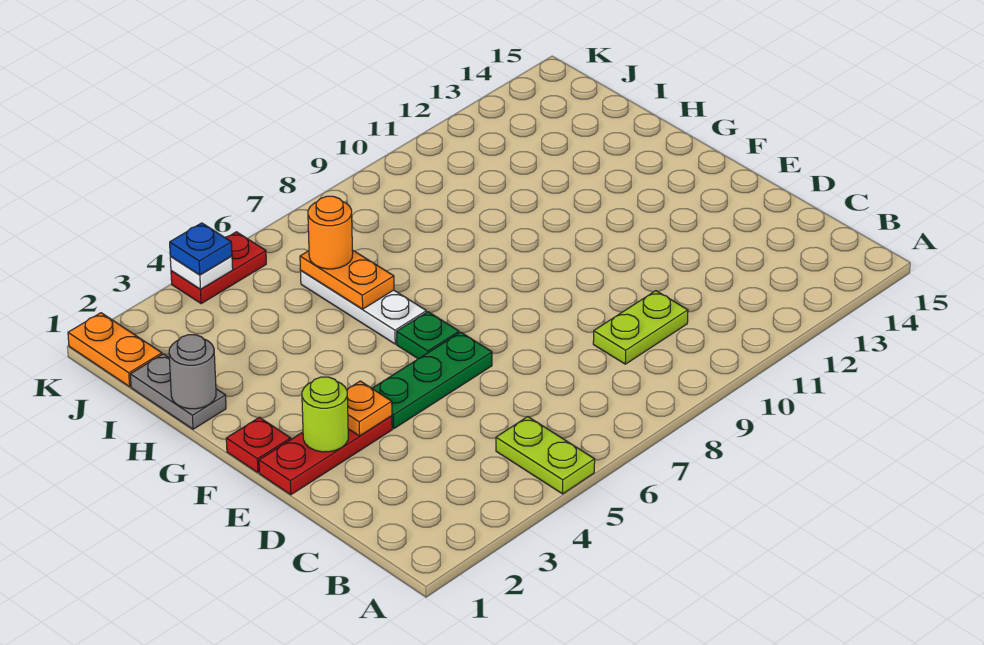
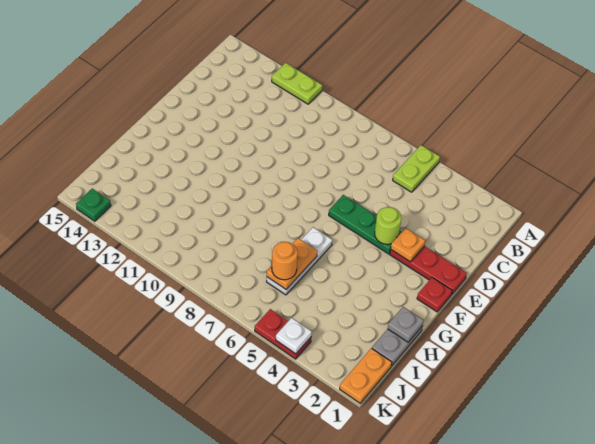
lime 1x2 plate [593,291,688,364] -> lime 1x2 plate moved to [272,63,322,104]
lime 1x1 round brick [302,377,348,452] -> lime 1x1 round brick moved to [375,207,401,244]
green 1x1 plate [397,312,459,359] -> green 1x1 plate moved to [76,189,111,221]
grey 1x1 round brick [169,335,216,409] -> grey 1x1 plate [388,307,424,342]
blue 1x1 plate [170,223,232,275] -> none

